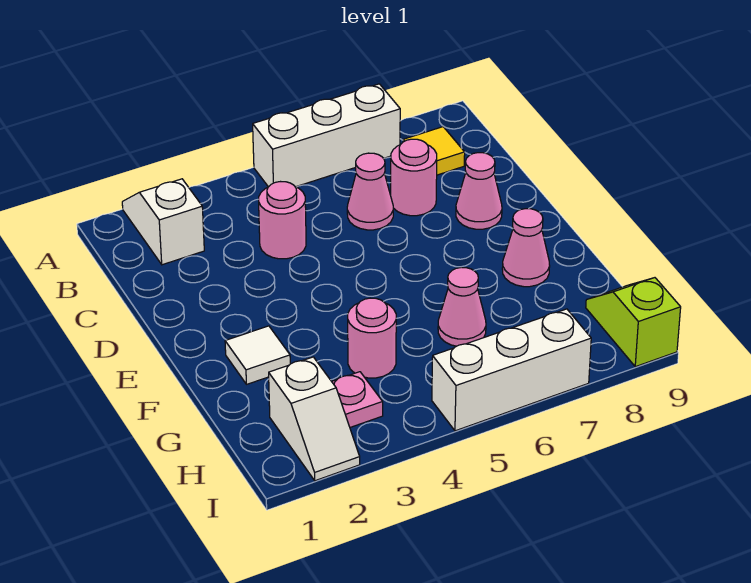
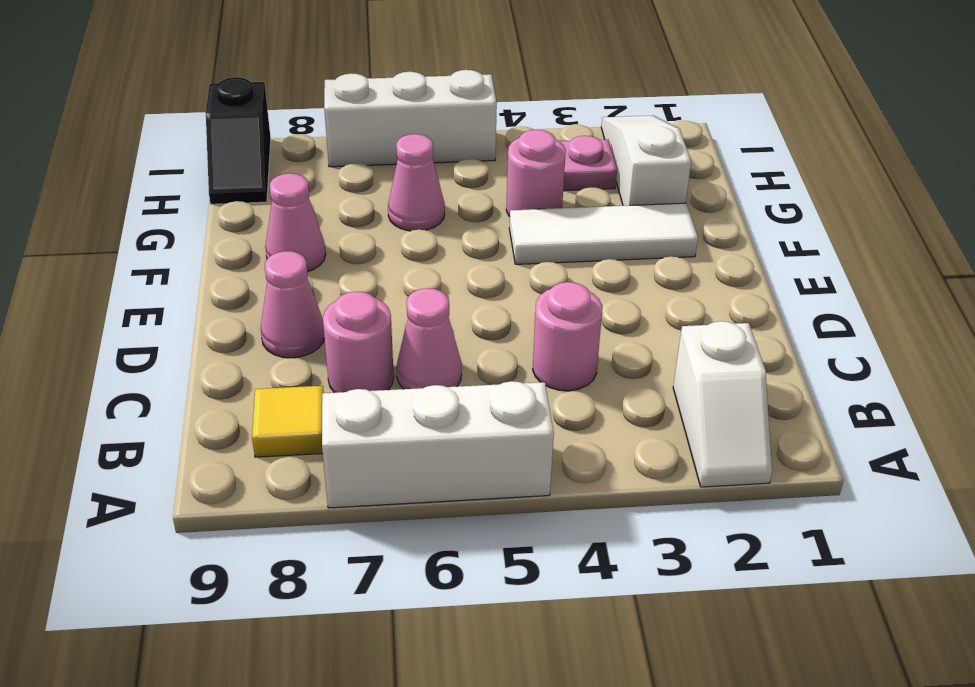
white 1x1 tile [225,326,290,384] -> white 1x3 tile [509,203,698,264]
white 1x2 slope [269,357,360,481] -> white 1x3 slope [601,115,691,206]
lime 1x2 slope [586,278,681,367] -> black 1x2 slope [206,77,271,204]

